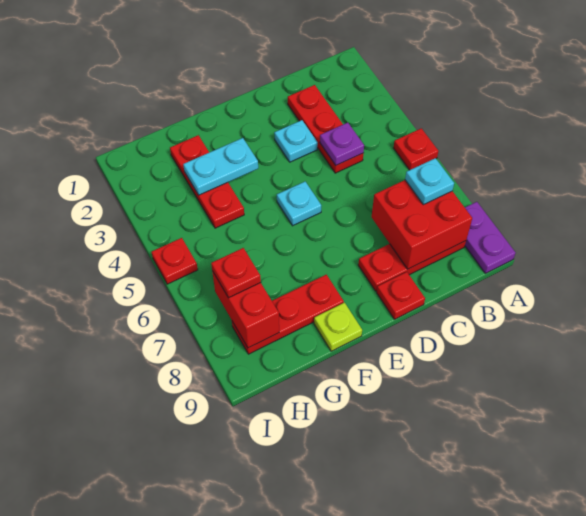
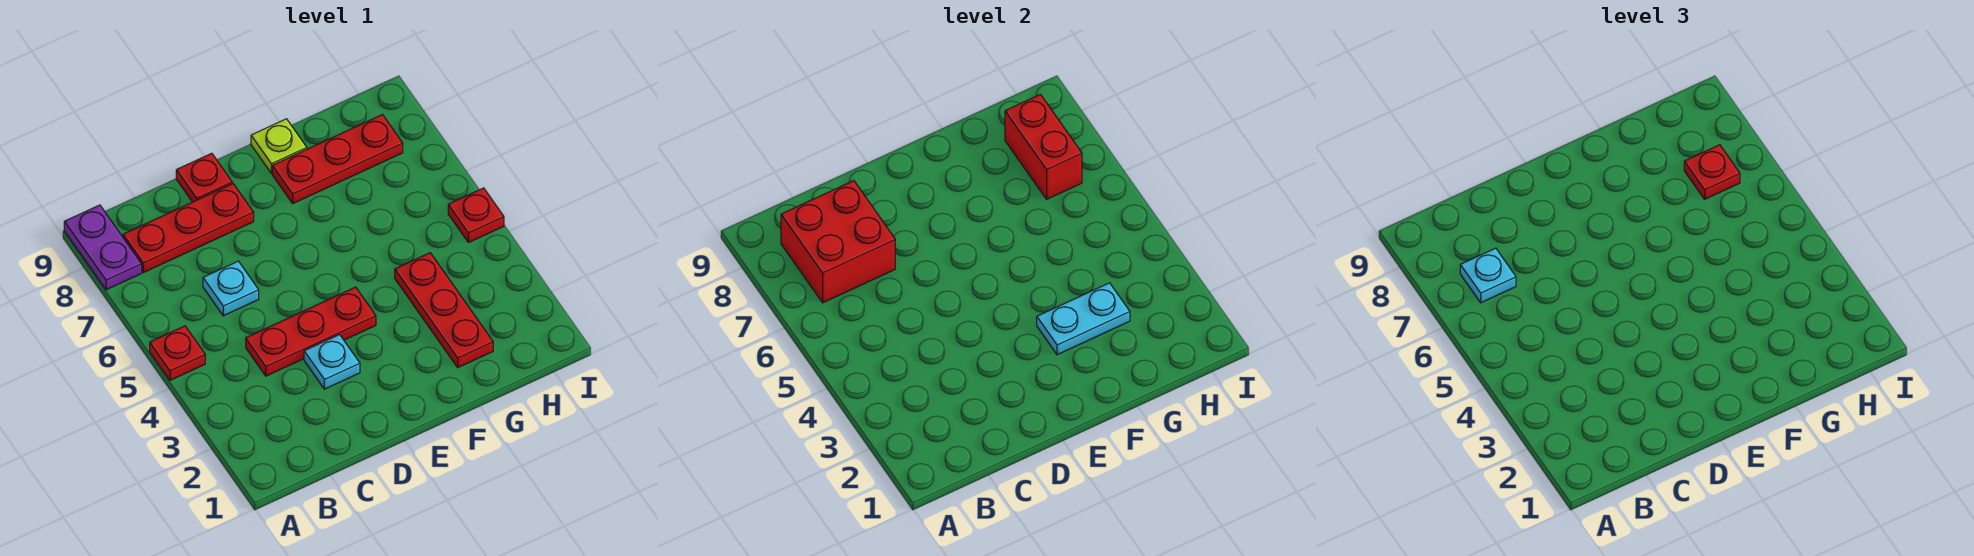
red 1x3 plate [288,85,363,173] -> red 1x3 plate turned to [246,287,376,376]
purple 1x1 plate [320,123,364,165] -> none
cyan 1x1 plate [277,182,321,226] -> cyan 1x1 plate moved to [203,261,259,316]

